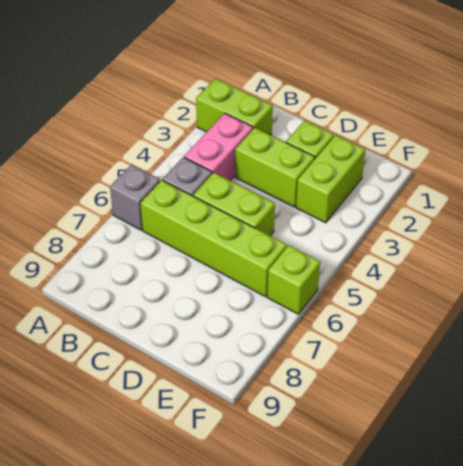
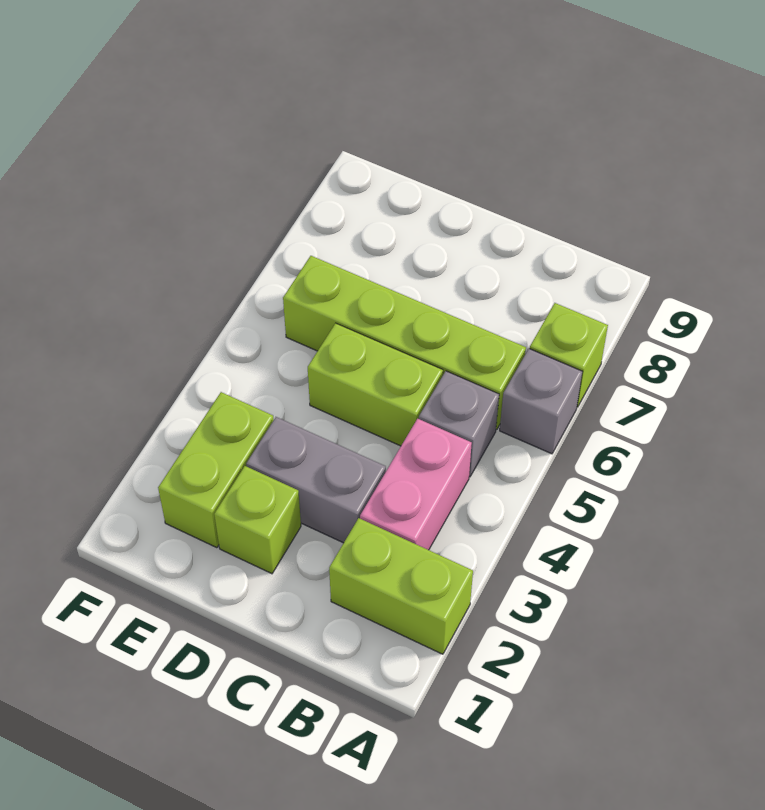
lime 1x2 brick [235,128,315,207] -> grey 1x2 brick [246,417,386,543]
lime 1x1 brick [267,245,320,314] -> lime 1x1 brick moved to [530,303,608,407]

